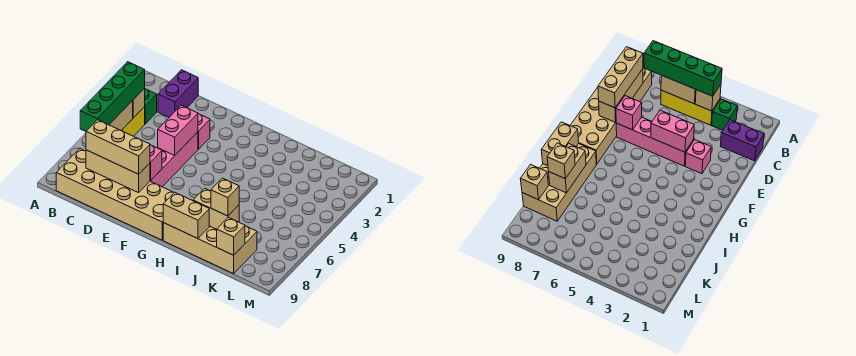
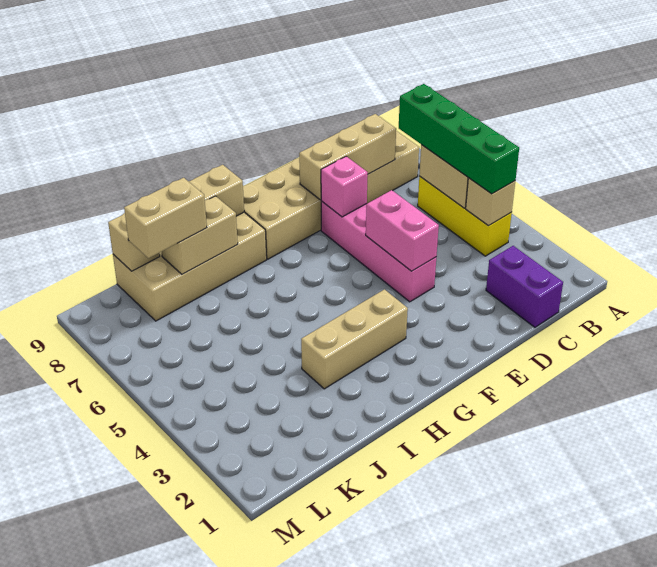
green 1x1 brick [145,89,157,124] -> none
tan 1x3 brick [86,120,150,174] -> tan 1x3 brick moved to [301,289,408,389]
pink 1x1 brick [198,114,210,149] -> none
tan 1x1 brick [211,178,239,216] -> tan 1x2 brick [124,178,207,258]

